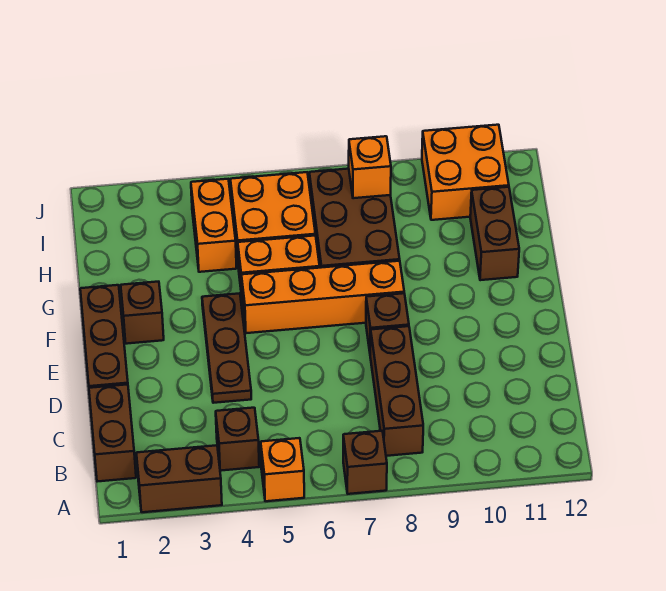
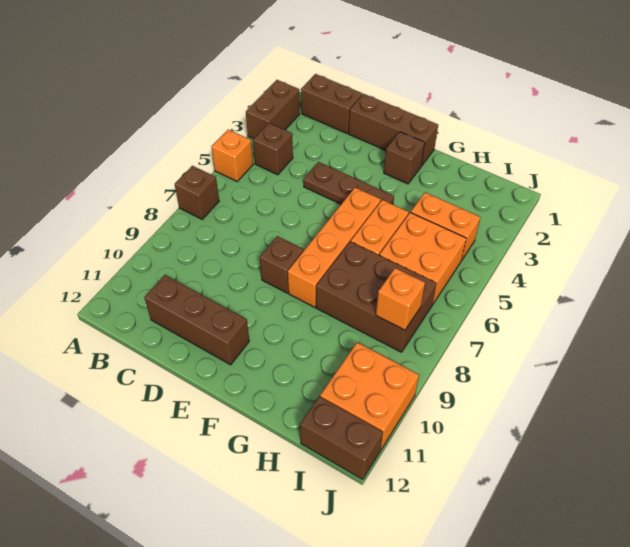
brown 1x3 brick [370,326,423,456] -> brown 1x3 brick moved to [145,275,249,365]
brown 1x2 brick [470,187,519,280] -> brown 1x2 brick moved to [300,396,383,479]

